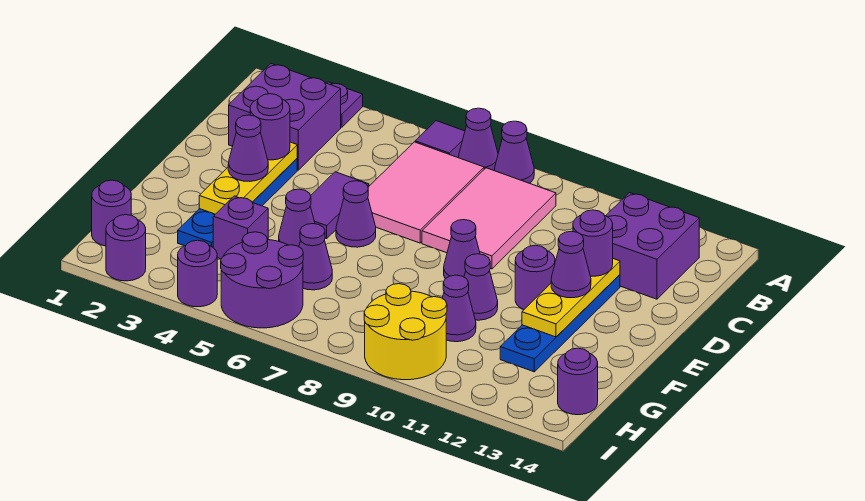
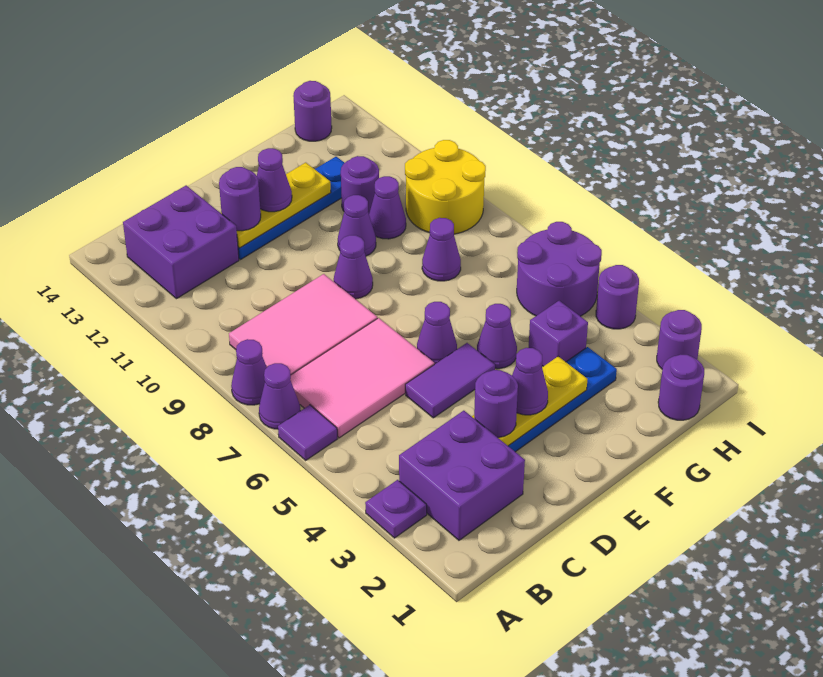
purple 1x1 round brick [515,245,555,309] -> purple 1x1 round brick moved to [341,156,379,213]
purple 1x1 cone [299,224,332,290] -> purple 1x1 cone moved to [422,218,461,281]

